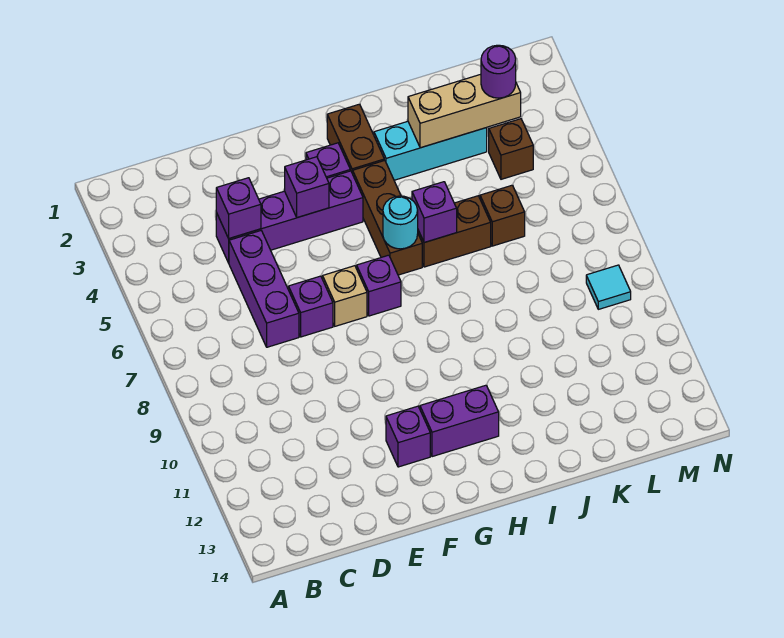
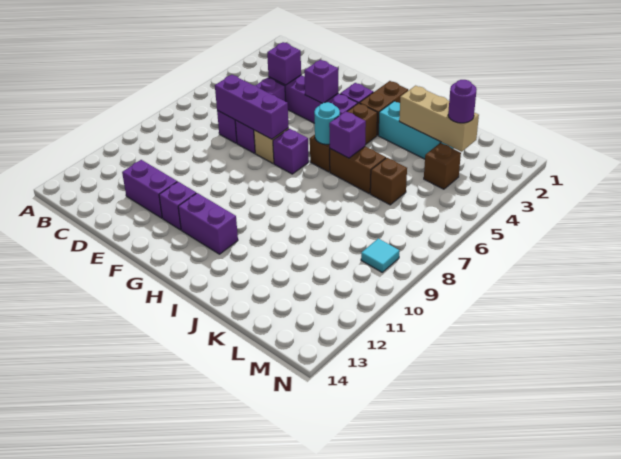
none -> purple 1x3 brick [215,75,289,139]
none -> purple 1x2 brick [122,160,177,218]

